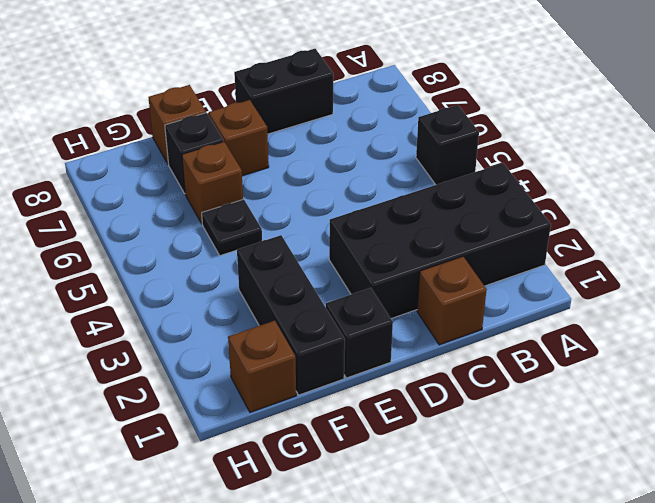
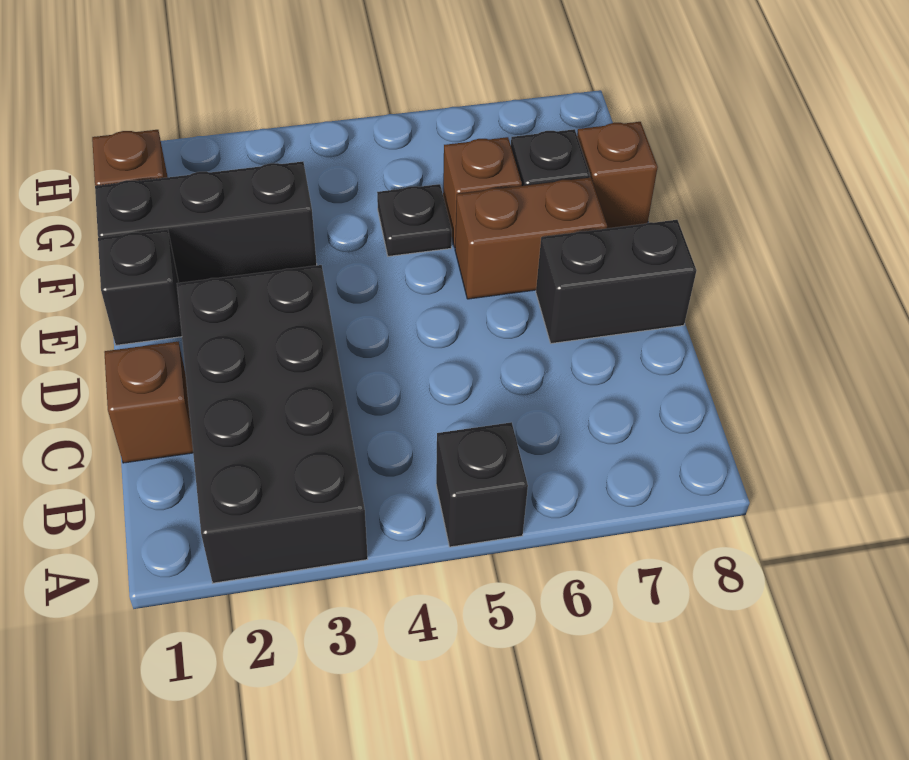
black 1x2 brick [234,49,333,134] -> black 1x2 brick turned to [536,220,696,344]
brown 1x1 brick [209,100,269,176] -> brown 1x2 brick [455,178,607,299]

